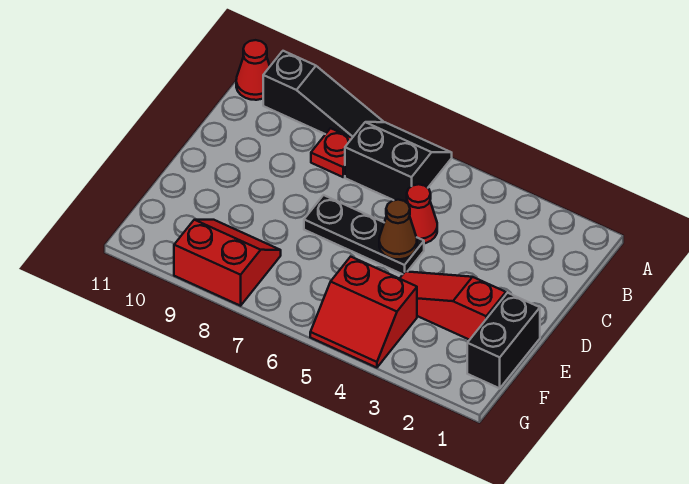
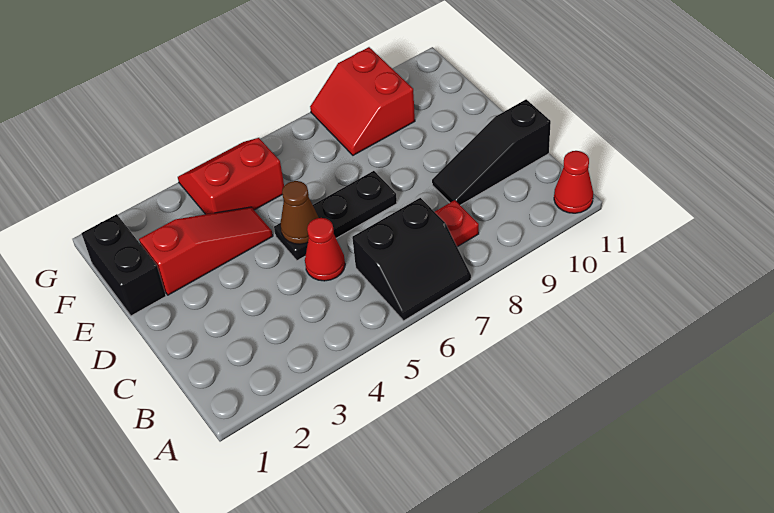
black 1x3 slope [263,51,383,138] -> black 1x3 slope moved to [432,99,551,205]
red 2x2 slope [174,220,281,306] -> red 2x2 slope turned to [310,47,415,155]

